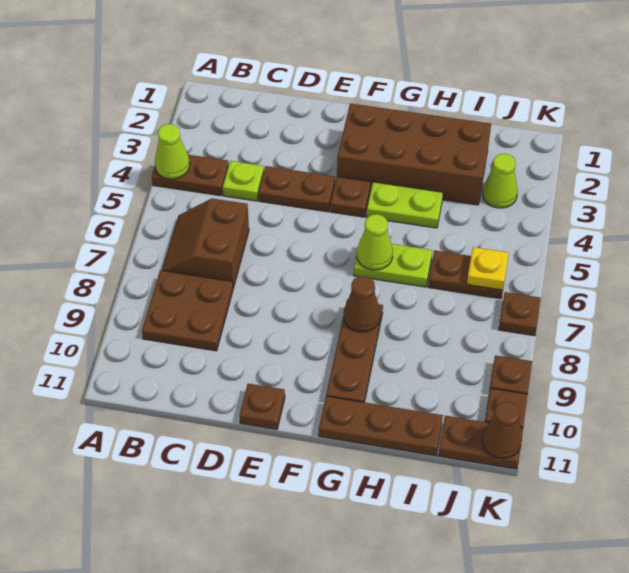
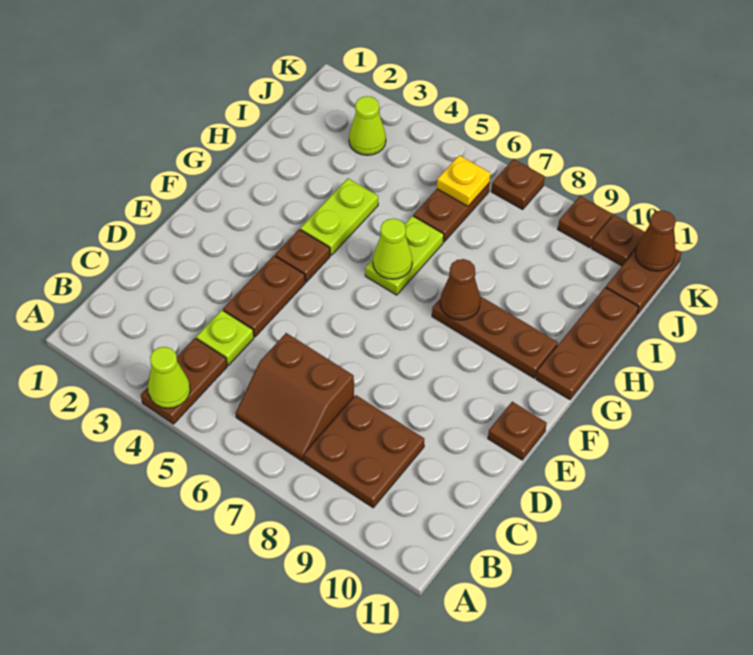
brown 2x4 brick [337,103,491,205] -> none

